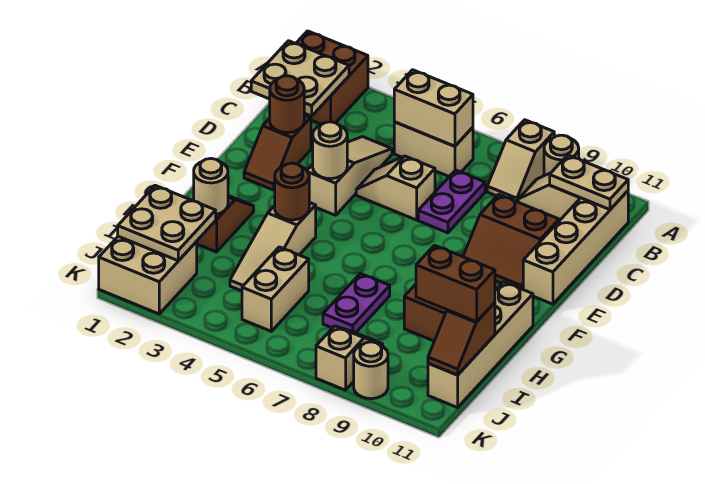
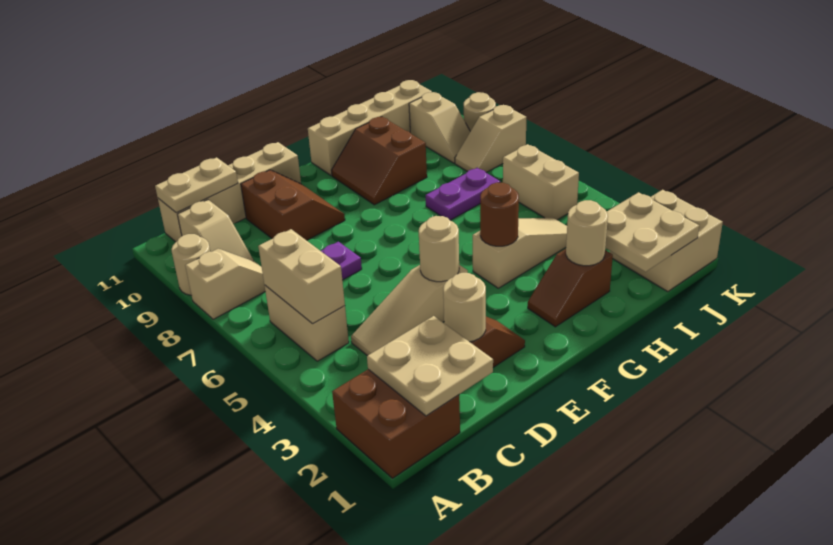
tan 1x2 plate [550,155,628,210] -> tan 1x2 plate turned to [155,157,238,213]
brown 1x1 round brick [270,76,304,133] -> tan 1x1 round brick [443,273,486,342]
tan 1x2 slope [356,156,435,220] -> tan 1x2 slope moved to [409,92,470,163]
tan 1x2 brick [242,247,309,331] -> tan 1x2 brick turned to [503,144,579,220]
brown 1x2 brick [416,245,495,322] -> none
brown 1x2 slope [428,303,495,375] -> none

